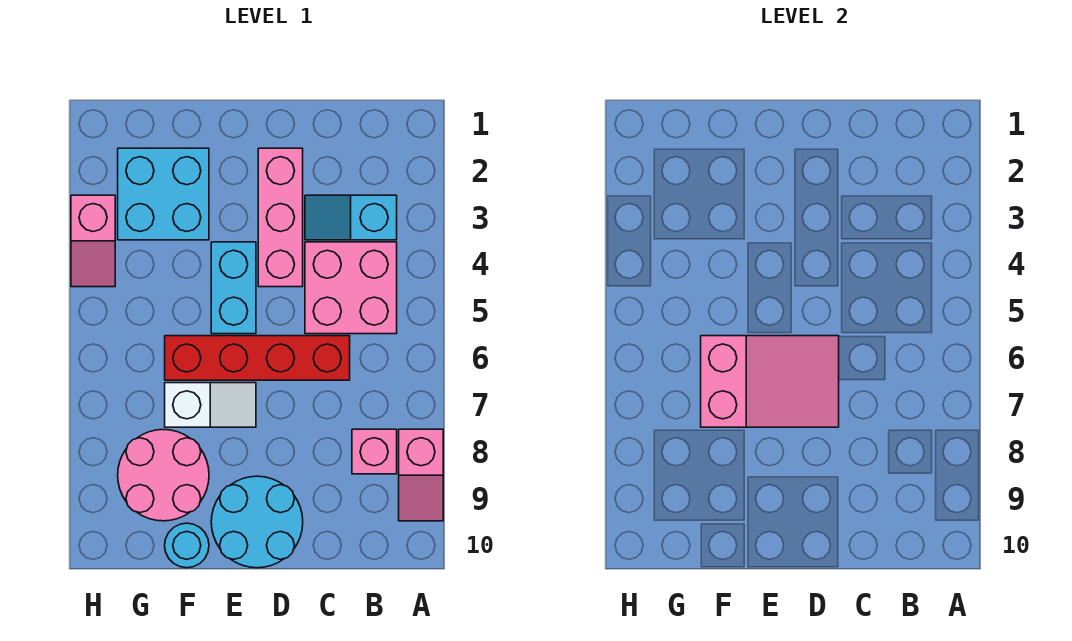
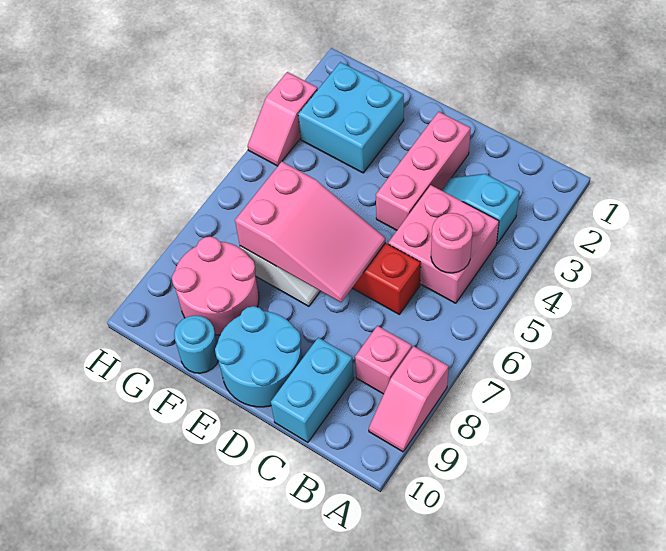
none -> pink 1x1 round brick [431,213,473,273]
cyan 1x2 brick [211,242,256,334] -> cyan 1x2 brick moved to [271,338,354,442]

